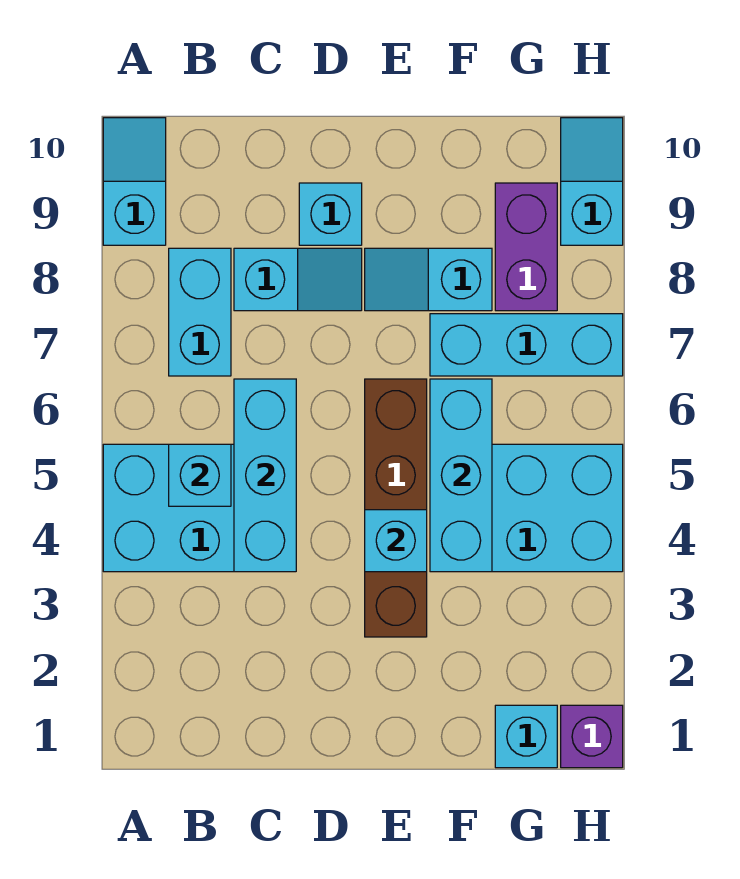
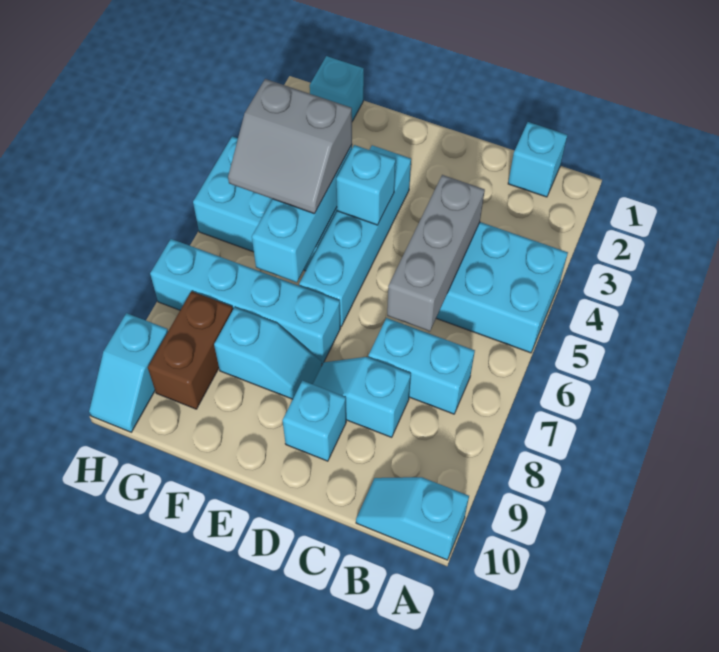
cyan 1x2 slope [103,118,166,245] -> cyan 1x2 slope turned to [356,477,469,560]
cyan 1x1 brick [169,444,231,506] -> cyan 1x1 brick moved to [508,122,567,197]
cyan 1x2 brick [169,248,231,376] -> cyan 1x2 brick turned to [368,318,475,414]
cyan 1x3 brick [234,379,296,572] -> grey 1x3 brick [387,175,485,331]
brown 1x4 brick [365,379,427,637] -> cyan 1x4 brick [299,145,411,327]
none -> grey 2x2 slope [228,79,352,214]
cyan 1x3 brick [430,314,623,376] -> cyan 1x4 brick [150,239,341,364]
purple 1x2 brick [495,183,557,311] -> brown 1x2 brick [148,291,233,409]
purple 1x1 brick [561,705,623,768] -> none

